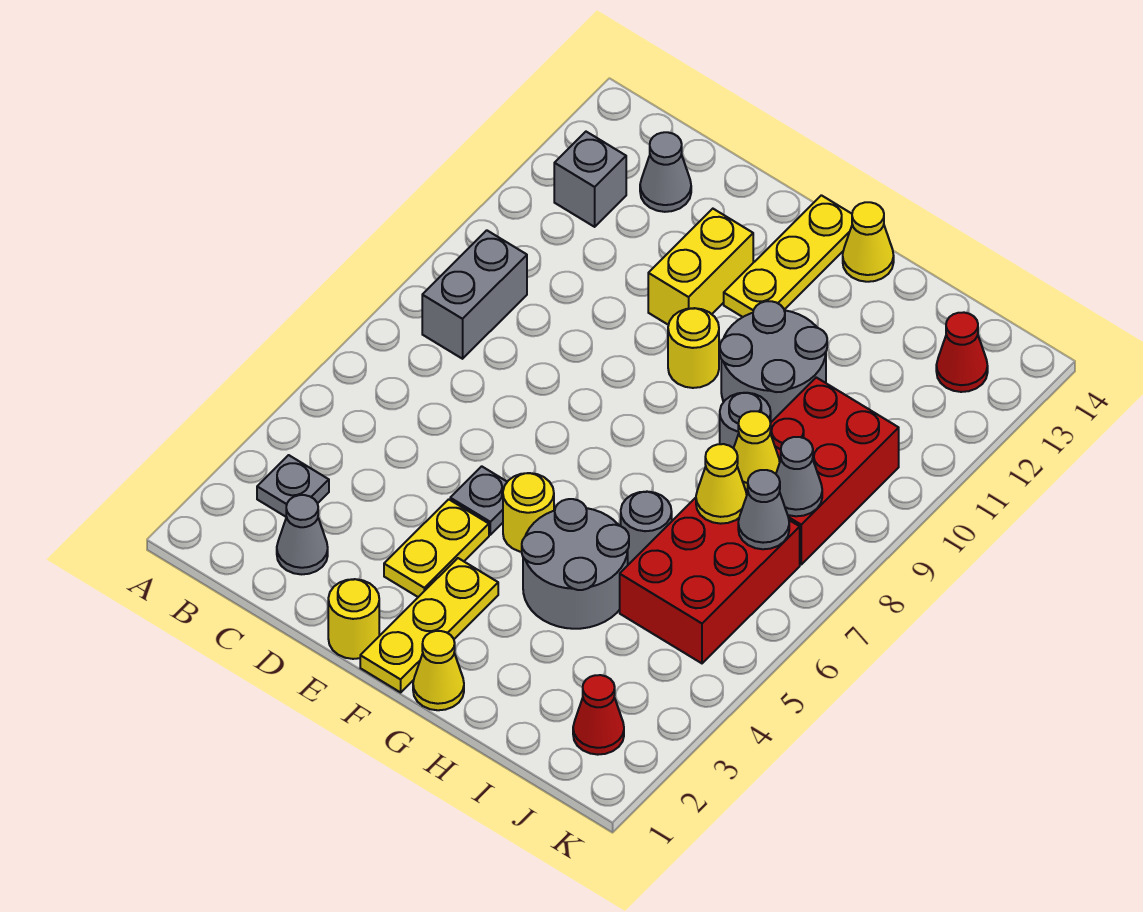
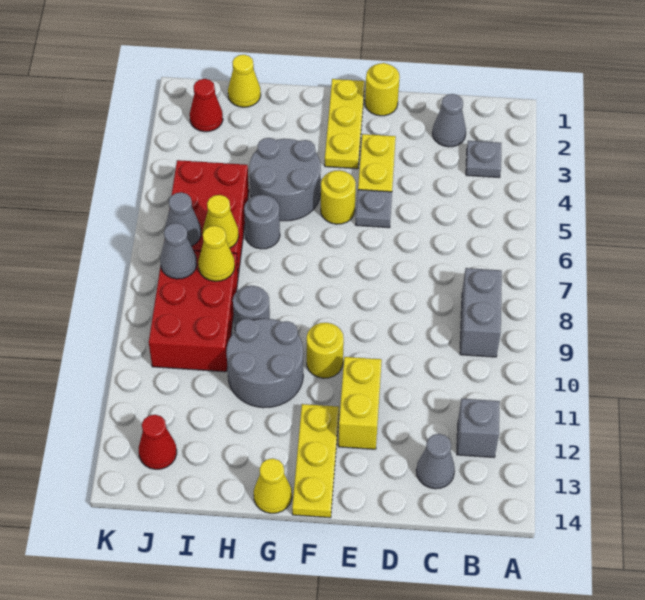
yellow 1x1 cone [413,631,464,710] -> yellow 1x1 cone moved to [228,55,261,107]

